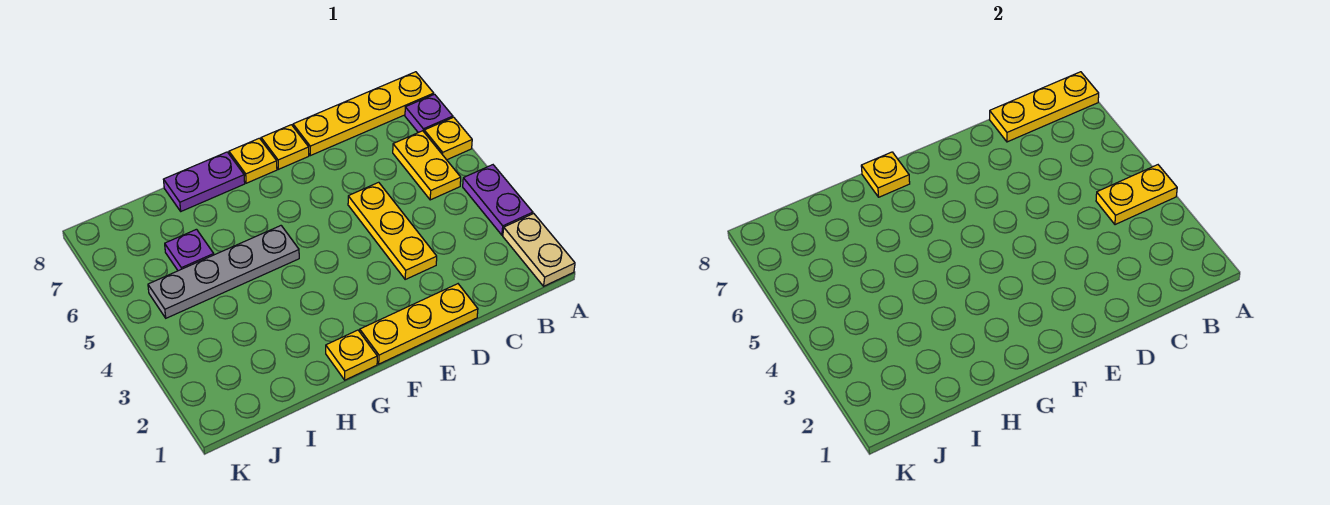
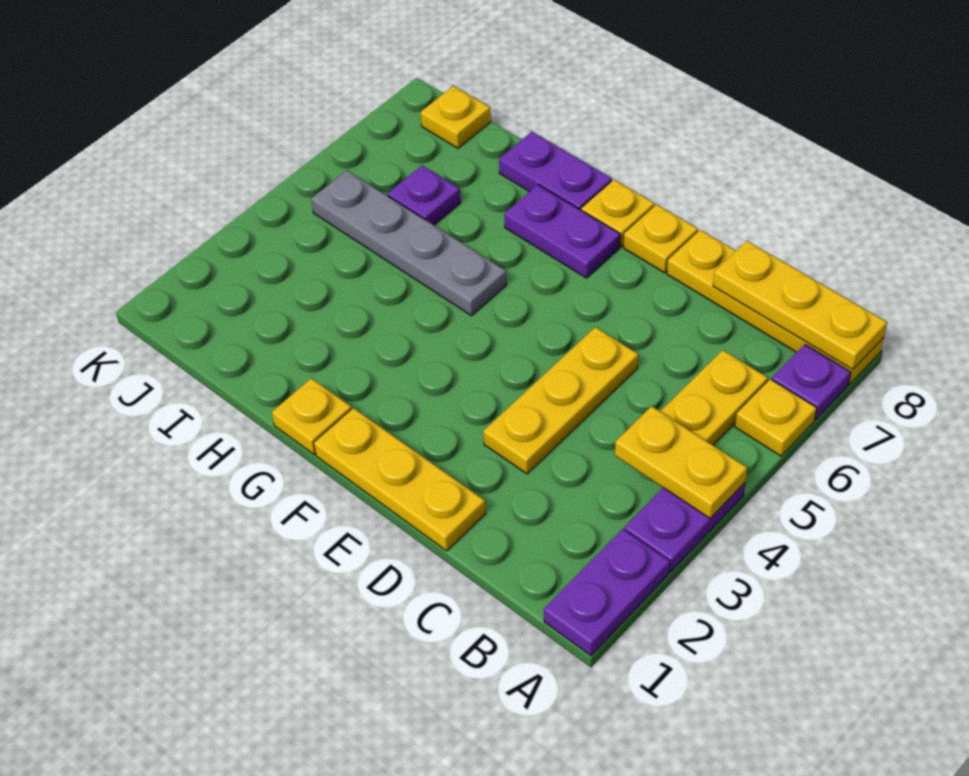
tan 1x2 plate [503,214,575,286] -> purple 1x2 plate [544,529,670,656]
none -> purple 1x2 plate [504,185,620,278]
yellow 1x1 plate [861,152,910,197] -> yellow 1x1 plate moved to [421,86,491,148]

